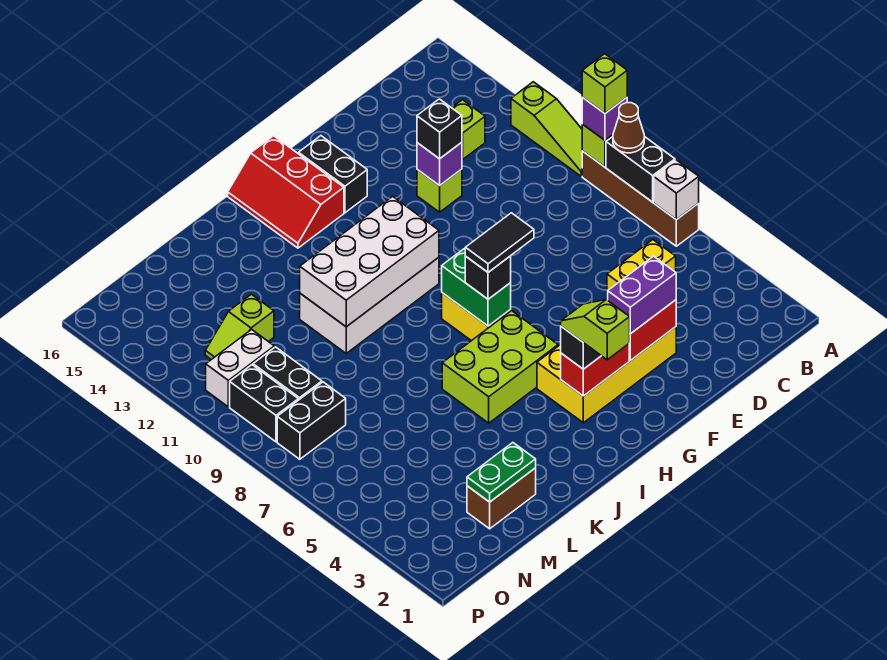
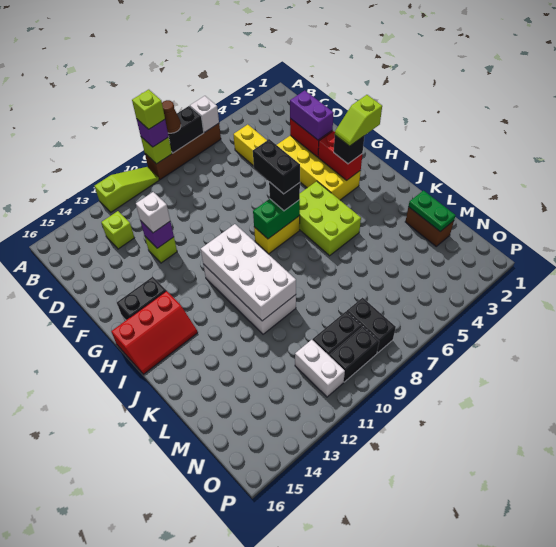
black 1x1 brick [417,99,462,159] -> white 1x1 brick [136,192,170,233]
black 1x2 tile [465,213,534,272] -> black 1x2 brick [253,139,300,194]
lime 1x2 slope [205,294,274,360] -> none

